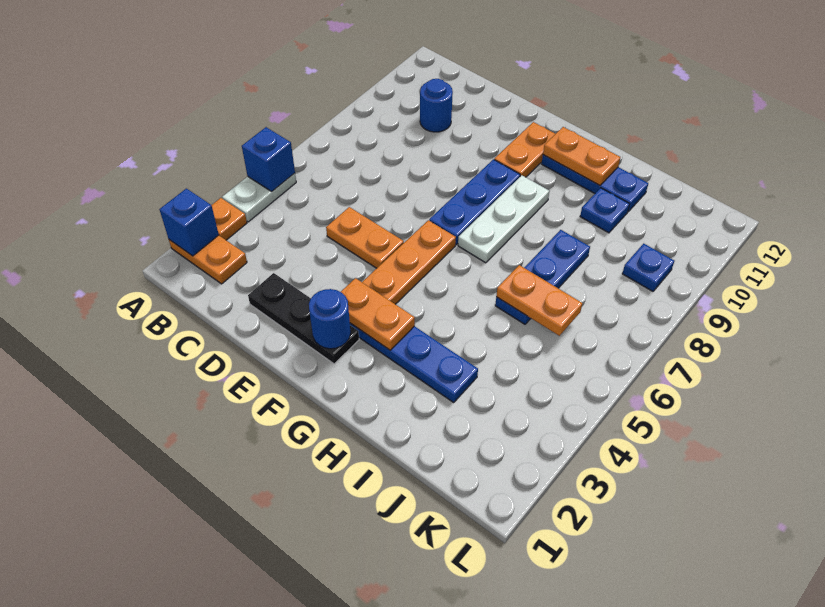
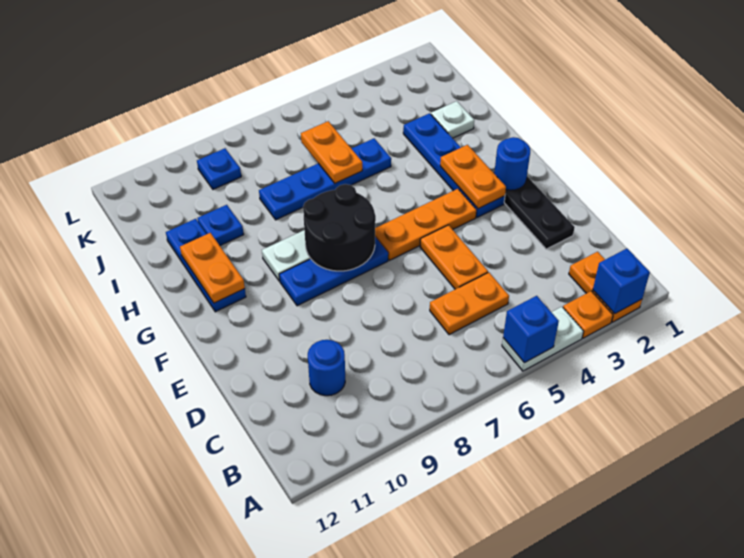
none -> black 2x2 round brick [303,184,376,271]
orange 1x2 plate [494,122,555,177] -> orange 1x2 plate moved to [430,272,509,335]
none -> white 1x1 plate [431,101,474,138]
blue 1x3 plate [495,230,590,324] -> blue 1x4 plate [259,138,391,220]

